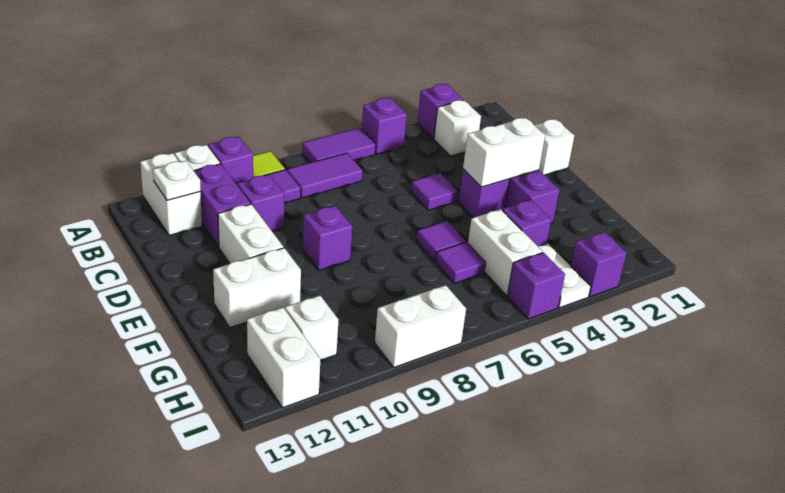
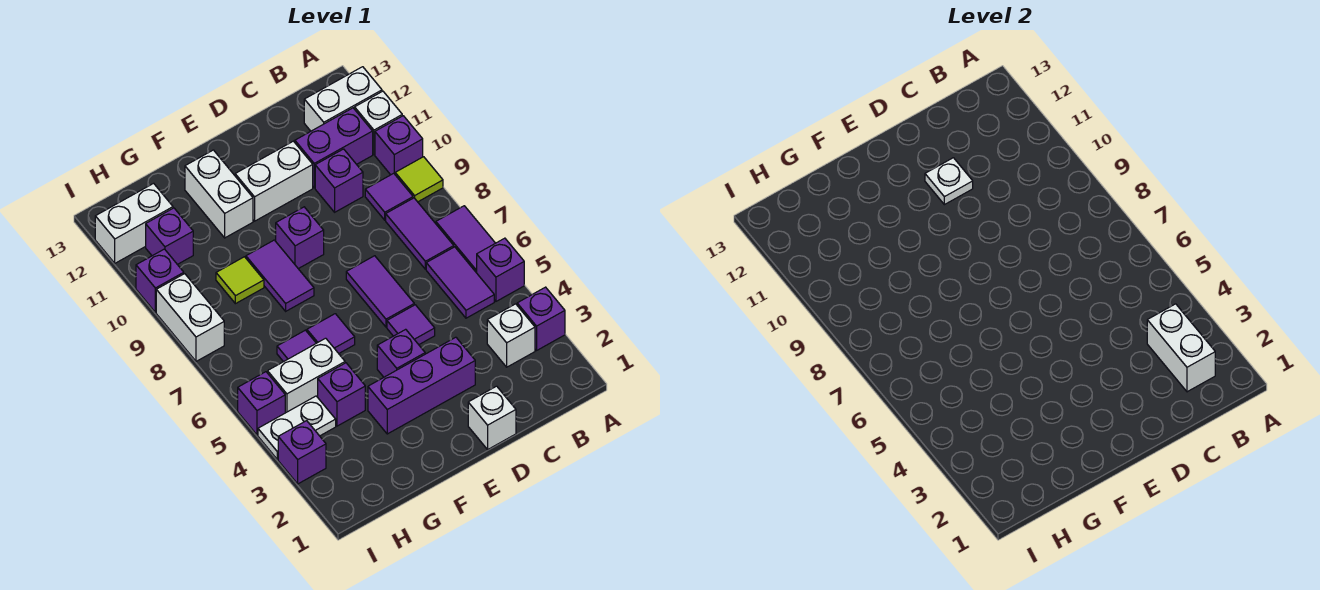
none -> purple 1x2 tile [426,247,494,318]
white 1x1 plate [153,161,201,200] -> white 1x1 plate moved to [925,158,973,205]
none -> purple 1x2 tile [346,256,414,327]
white 1x2 brick [463,118,545,187] -> white 1x2 brick moved to [1147,304,1215,392]
none -> purple 1x2 tile [246,240,314,311]
none -> lime 1x1 tile [216,257,264,304]
white 1x1 brick [285,296,338,360] -> purple 1x1 brick [146,208,193,264]
none -> purple 1x1 brick [136,249,184,312]

